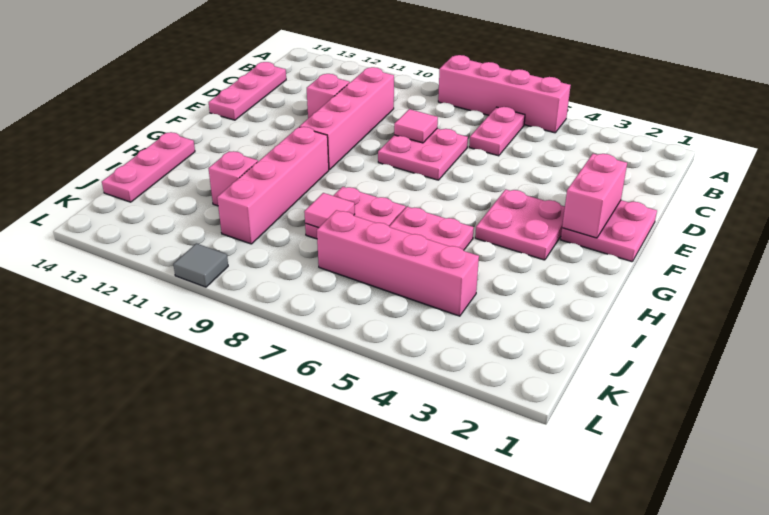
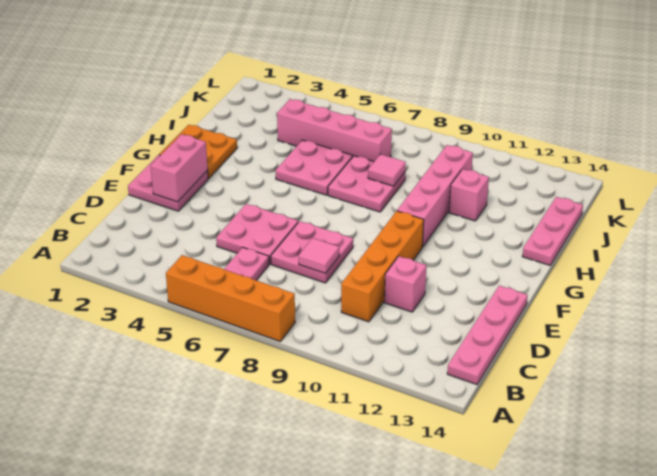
pink 1x4 brick [438,55,571,133] -> orange 1x4 brick [166,255,295,341]
pink 1x4 brick [300,67,394,170] -> orange 1x4 brick [341,211,424,322]
pink 1x3 plate [209,62,286,120] -> pink 1x4 plate [447,286,528,385]
pink 2x2 plate [475,189,565,260] -> pink 2x2 plate moved to [216,204,298,264]
none -> orange 2x2 plate [159,125,237,179]
grey 1x1 tile [173,243,228,287] -> none

